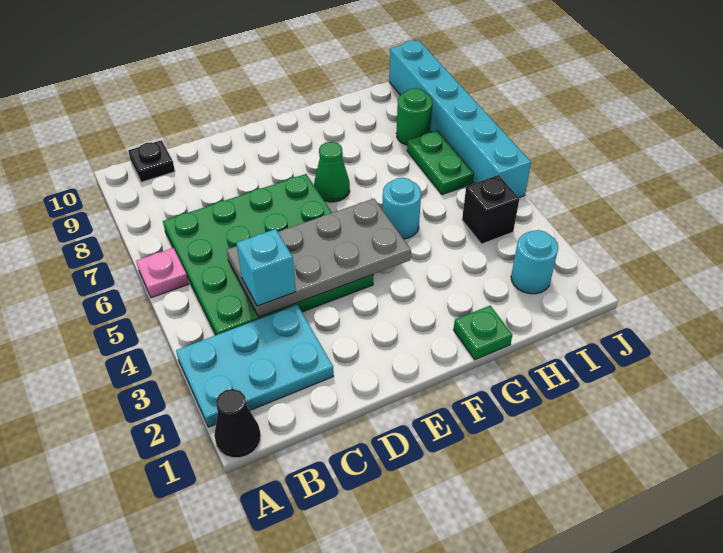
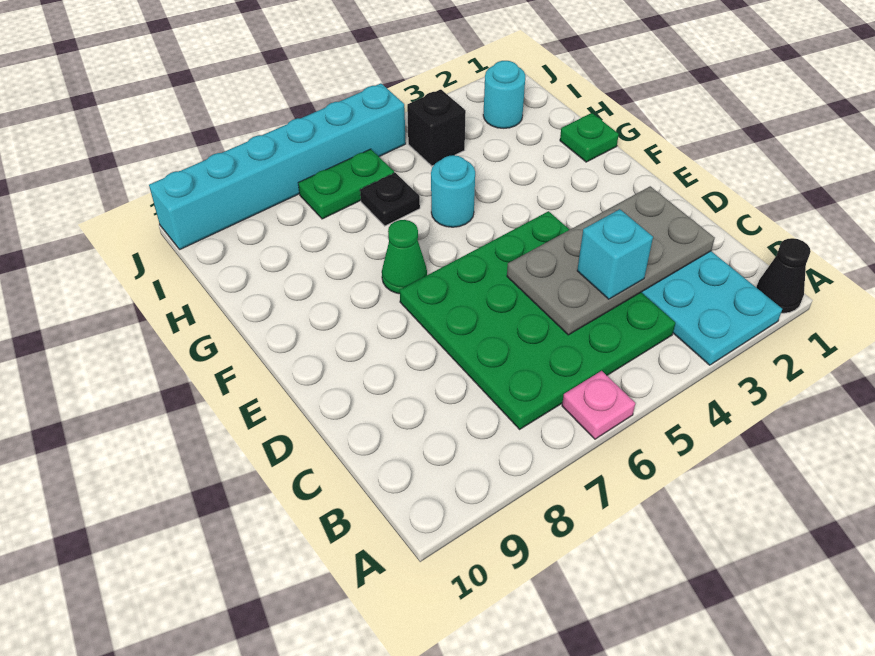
black 1x1 plate [128,140,175,182] -> black 1x1 plate moved to [360,173,420,226]
grey 2x4 plate [227,199,411,317] -> grey 2x4 plate turned to [507,186,715,335]
green 1x1 round brick [396,88,432,145] -> none

